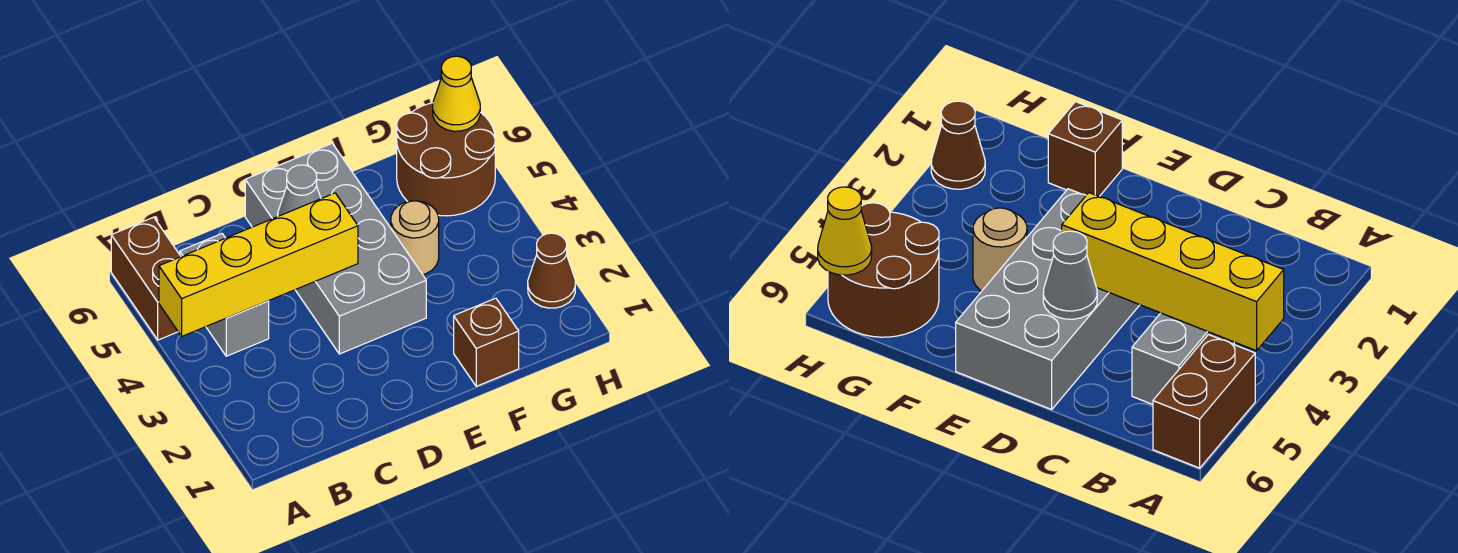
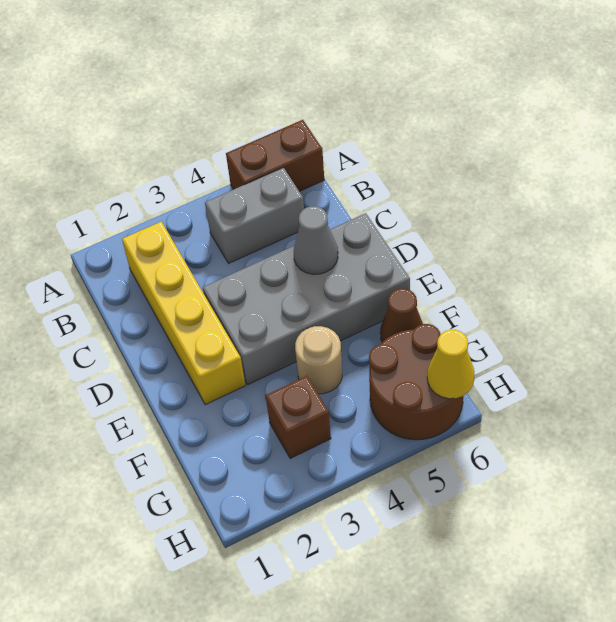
yellow 1x4 brick [159,193,358,336] -> yellow 1x4 brick moved to [122,222,245,405]
brown 1x1 brick [454,298,519,386] -> brown 1x1 brick moved to [266,376,331,459]
brown 1x1 cone [528,233,575,308] -> brown 1x1 cone moved to [380,288,423,342]

